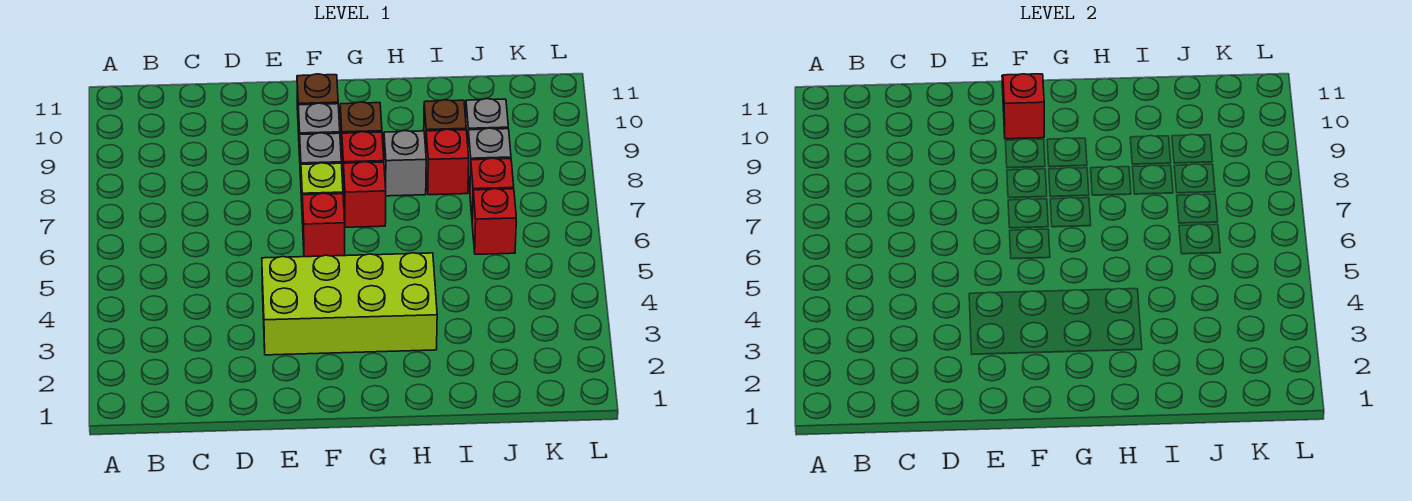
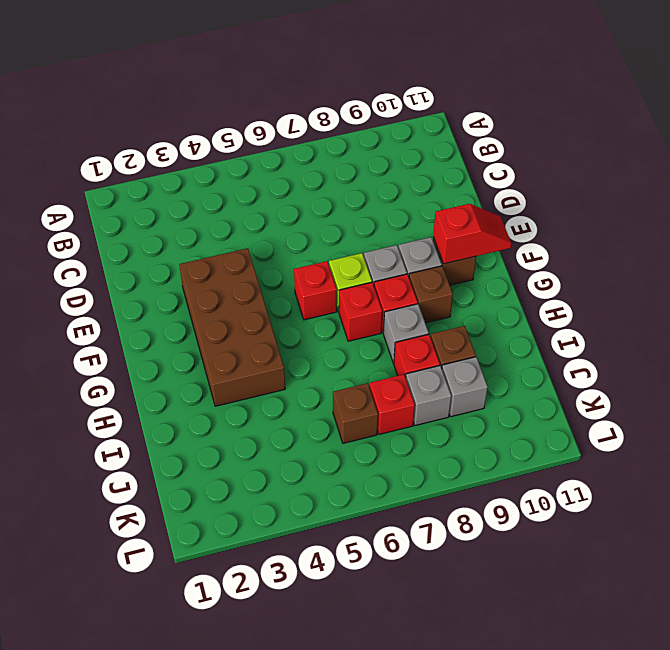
lime 2x4 brick [262,253,437,355] -> brown 2x4 brick [179,248,285,406]
red 1x1 brick [472,189,516,254] -> brown 1x1 brick [333,383,378,443]

